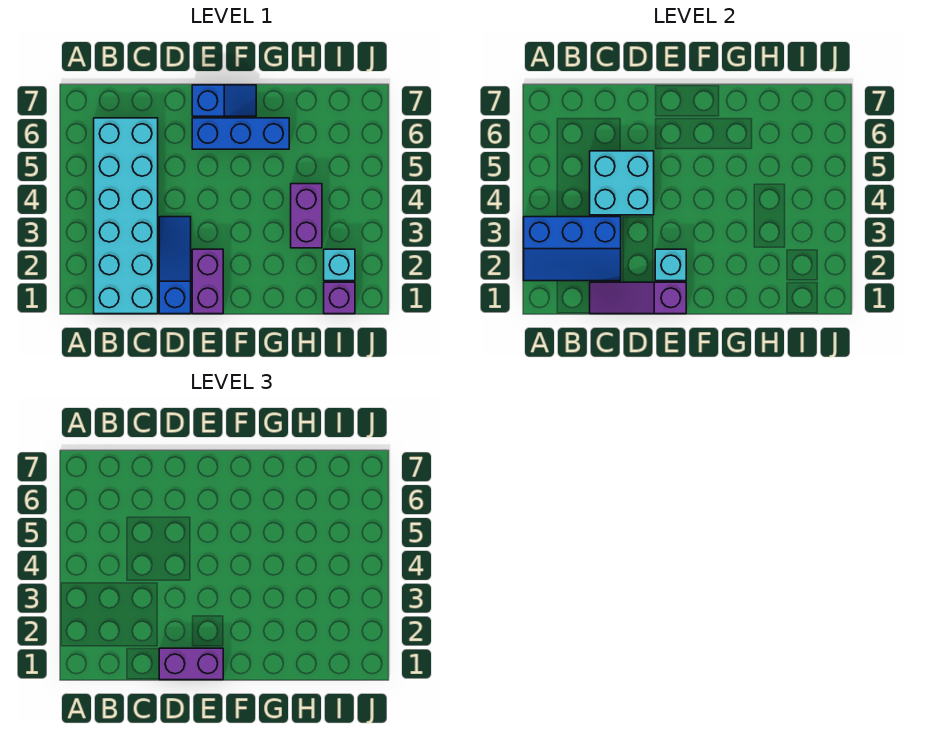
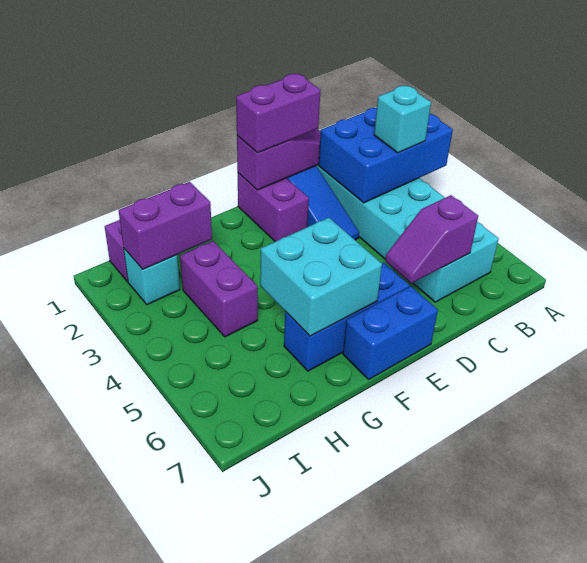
blue 2x3 slope [524,217,621,281] -> blue 2x3 brick [319,107,453,203]
cyan 2x2 brick [590,151,654,215] -> cyan 2x2 brick moved to [260,218,382,336]
none -> purple 1x2 slope [385,195,478,283]
cyan 1x1 brick [655,249,686,281] -> cyan 1x1 brick moved to [374,85,431,153]
blue 1x2 slope [192,85,256,116] -> blue 1x2 brick [343,286,438,379]
none -> purple 1x2 brick [119,182,212,269]

